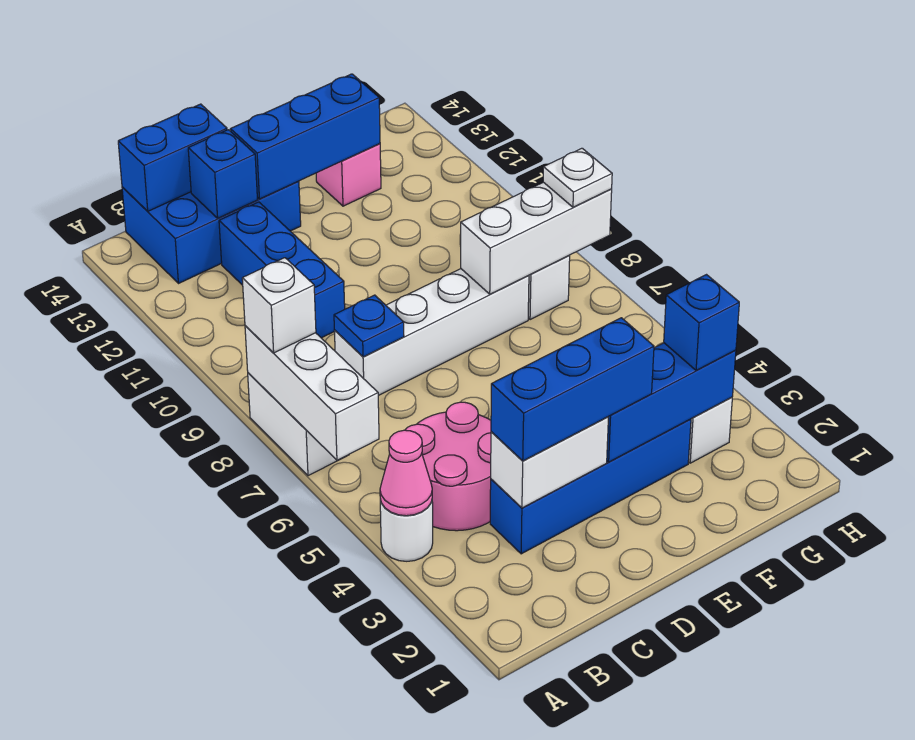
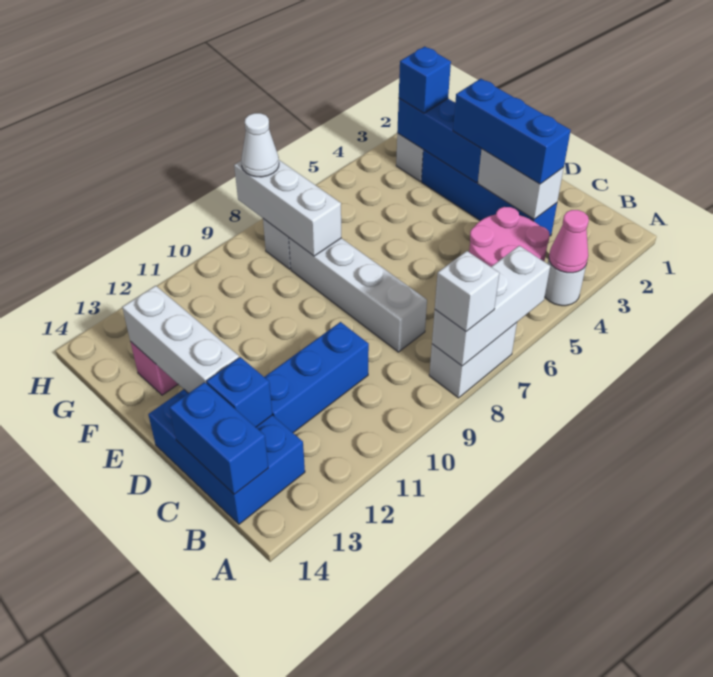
blue 1x1 plate [334,295,404,357] -> none
blue 1x3 brick [230,74,380,199] -> white 1x3 brick [122,286,239,393]
white 1x1 plate [543,148,612,207] -> white 1x1 cone [241,113,279,177]

